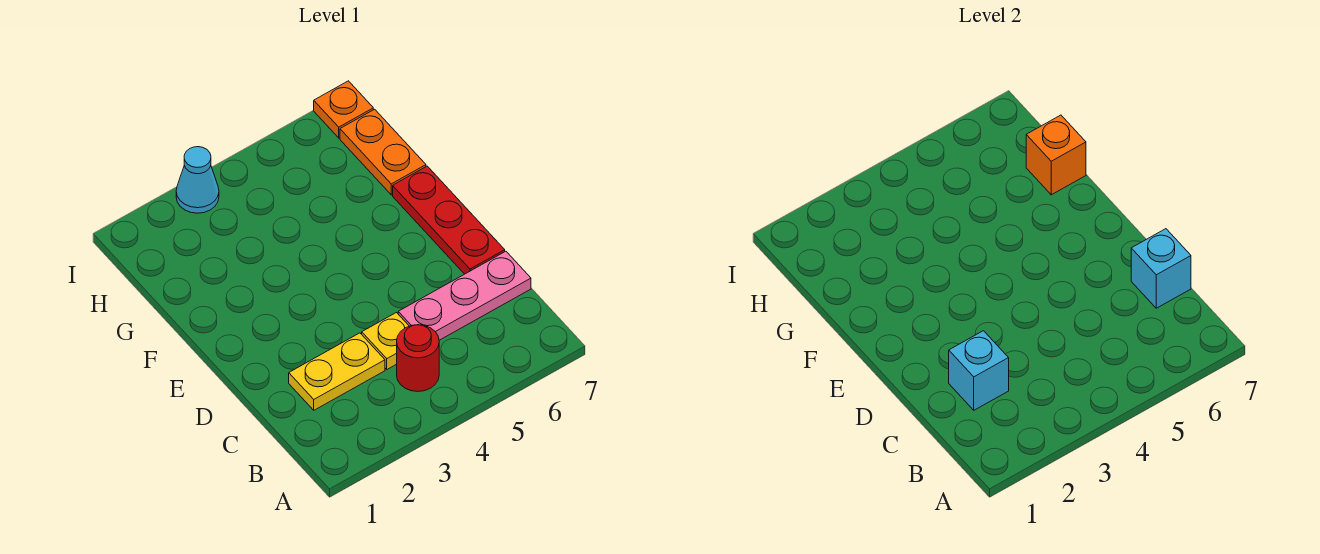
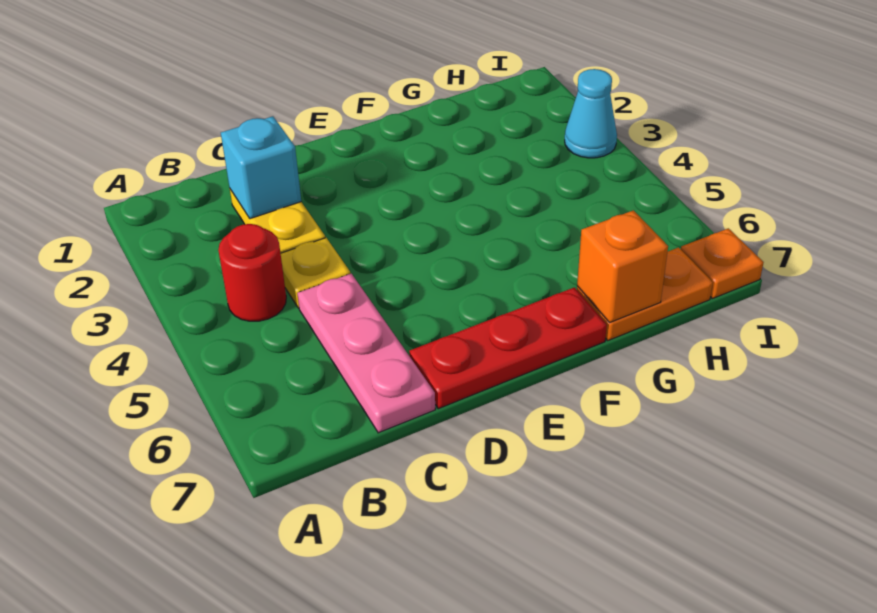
cyan 1x1 brick [1131,229,1191,308] -> none

